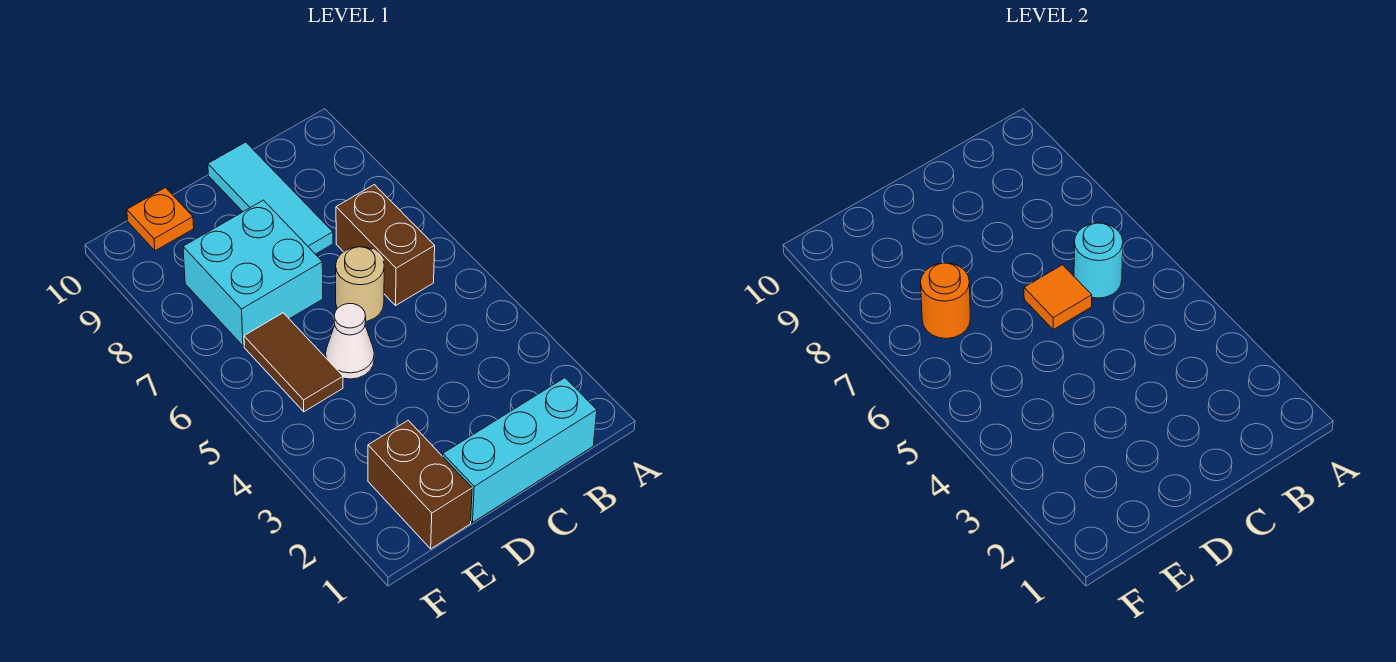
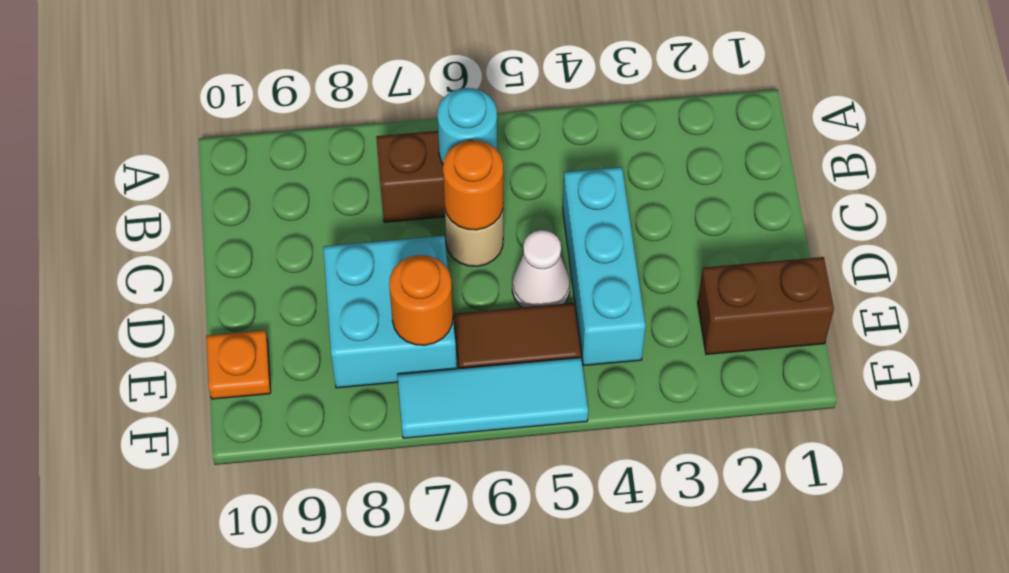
cyan 1x3 brick [443,378,597,522] -> cyan 1x3 brick moved to [563,167,645,366]
orange 1x1 tile [1024,265,1092,330] -> orange 1x1 round brick [443,140,503,230]
cyan 1x3 tile [208,142,333,254] -> cyan 1x3 tile moved to [397,358,588,438]

